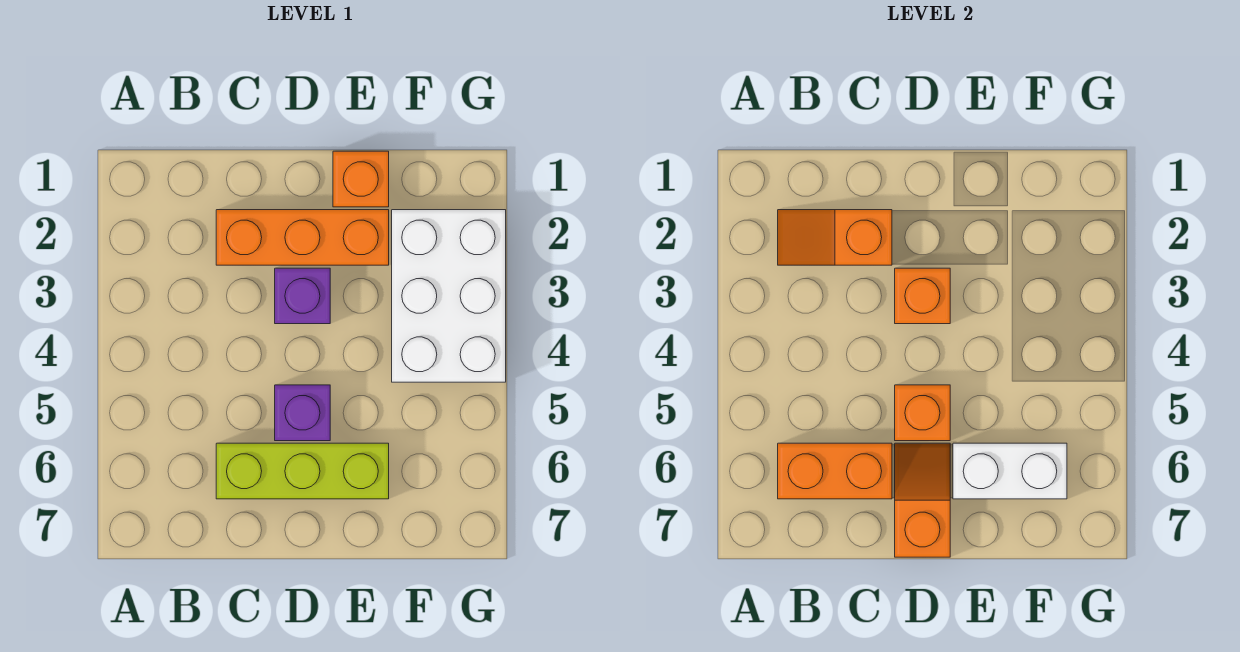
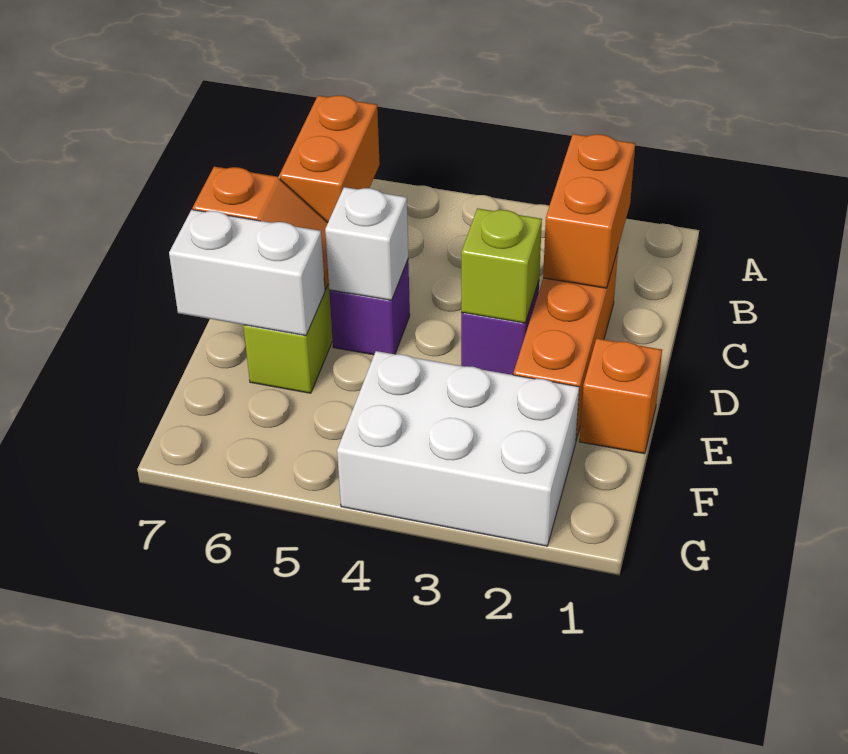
orange 1x2 slope [778,210,892,265] -> orange 1x2 brick [543,134,635,288]
orange 1x1 brick [895,268,950,324] -> lime 1x1 brick [461,208,542,323]
orange 1x1 brick [895,385,950,441] -> white 1x1 brick [325,187,408,300]
white 1x2 brick [953,443,1067,499] -> white 1x2 brick turned to [169,210,325,336]

